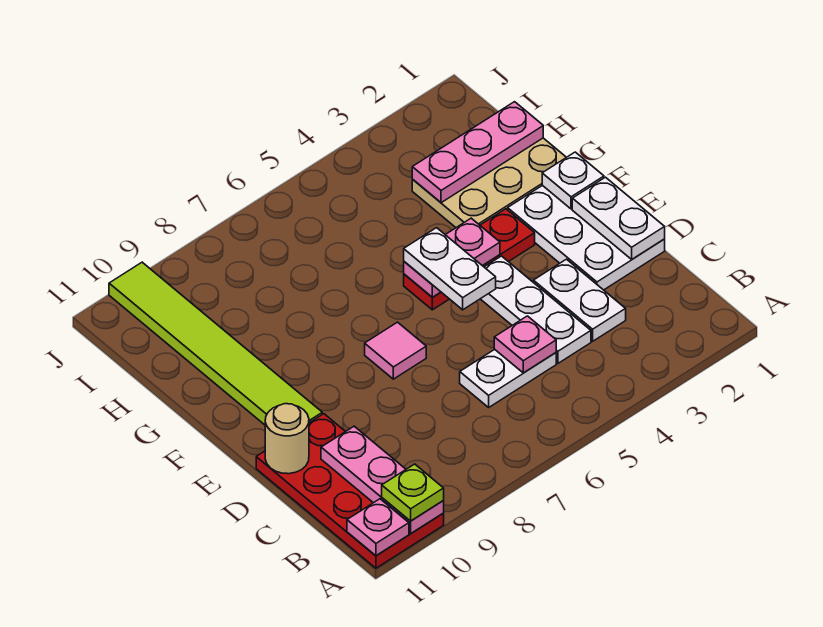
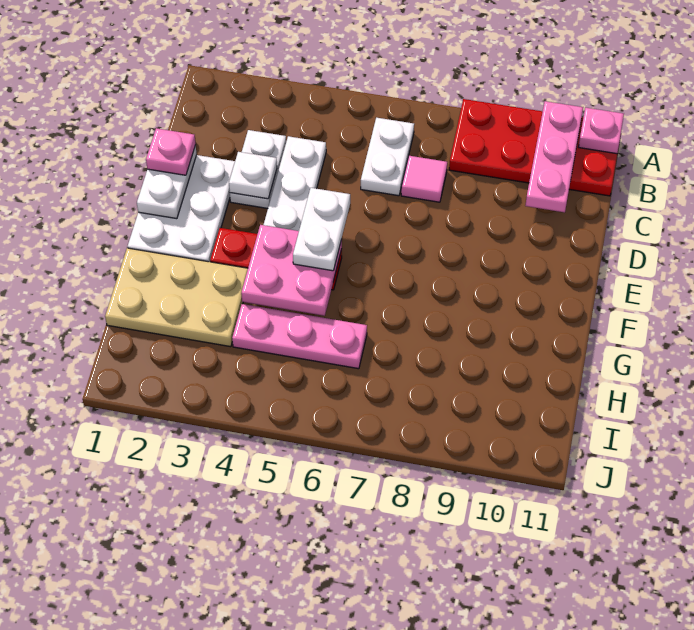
red 2x4 plate [256,414,444,568] -> red 2x4 plate turned to [449,99,617,196]
lime 1x1 plate [382,464,444,521] -> none
white 1x2 plate [460,349,556,407] -> white 1x2 plate turned to [361,118,414,196]
pink 1x1 plate [494,316,556,373] -> pink 1x1 plate moved to [146,128,196,175]
tan 1x1 round brick [265,404,309,474] -> none
pink 1x1 tile [365,322,426,379] -> pink 1x1 tile moved to [401,156,447,202]
lime 1x6 tile [109,262,322,425] -> none
white 1x1 plate [542,152,604,209] -> white 1x1 plate moved to [229,152,277,199]
pink 1x2 plate [404,218,500,297] -> pink 2x2 plate [241,225,342,316]
pink 1x3 plate [412,102,543,203] -> pink 1x3 plate moved to [232,304,367,369]

